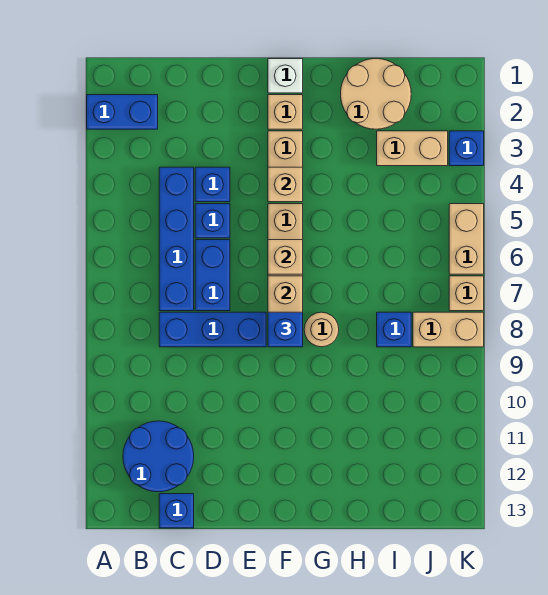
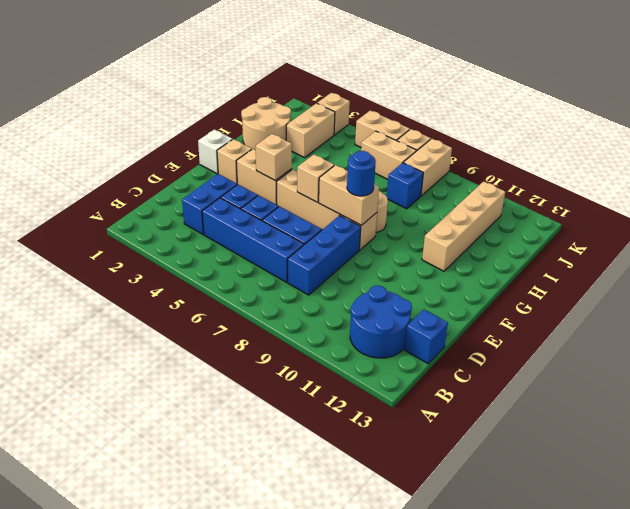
blue 1x2 brick [87,95,158,129] -> blue 1x2 brick moved to [182,174,237,234]
blue 1x1 brick [268,312,303,347] -> blue 1x1 round brick [347,151,376,196]
none -> tan 1x4 brick [422,181,505,271]
none -> tan 1x2 brick [361,131,416,179]
blue 1x1 brick [449,131,484,166] -> tan 1x1 brick [317,93,350,135]

